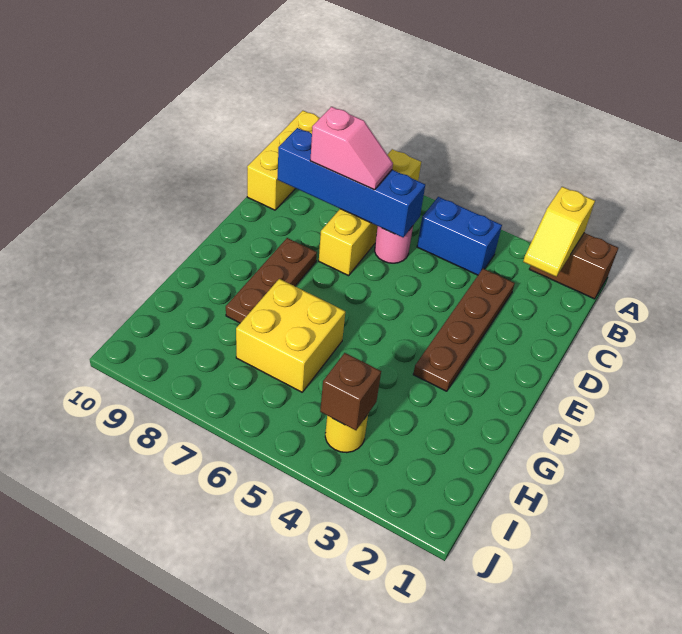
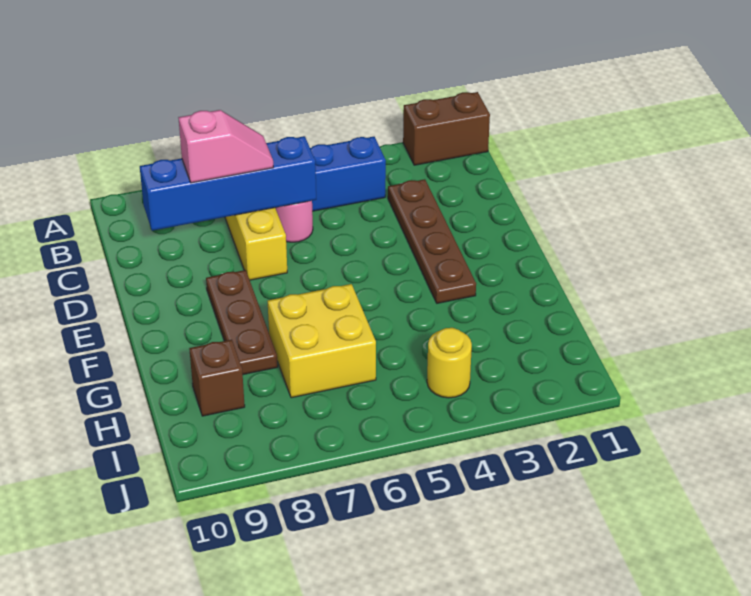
yellow 1x2 slope [523,187,595,277] -> none
yellow 1x3 brick [247,111,320,210] -> none
brown 1x1 brick [320,353,381,430] -> brown 1x1 brick moved to [189,340,245,416]

